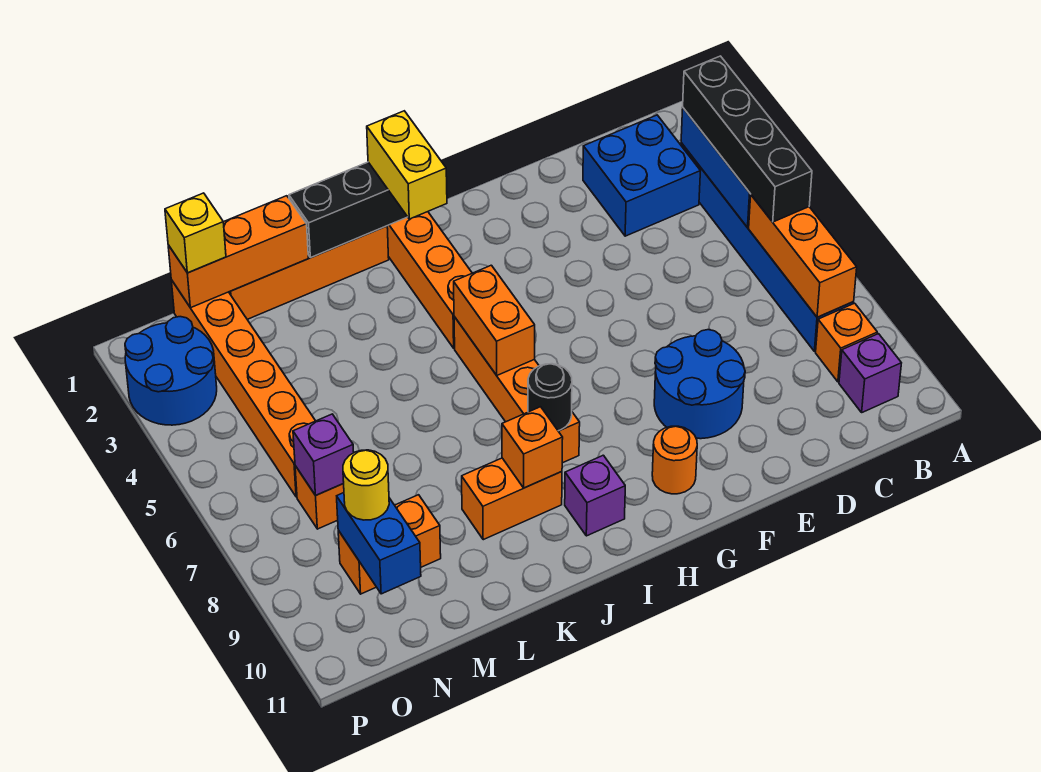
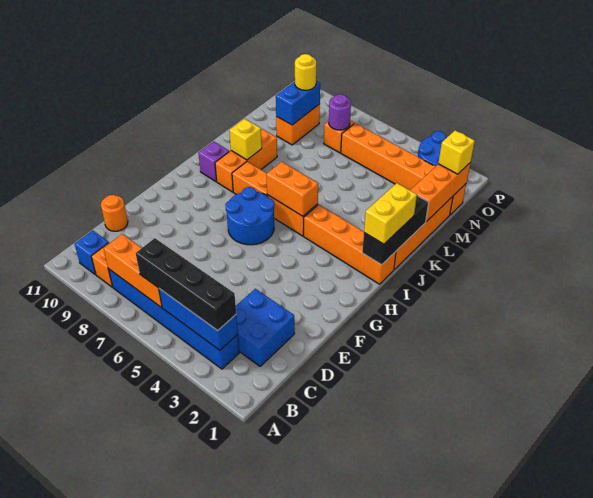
purple 1x1 brick [839,334,901,412] -> blue 1x1 brick [75,230,109,274]
blue 2x2 round brick [654,330,745,439] -> blue 2x2 round brick moved to [225,187,274,245]
orange 1x1 round brick [652,426,697,494] -> orange 1x1 round brick moved to [101,195,128,231]
yellow 1x2 brick [367,111,447,219] -> yellow 1x2 brick turned to [364,183,417,244]
black 1x1 round brick [528,364,572,431] -> none
orange 1x2 brick [462,458,562,540] -> orange 1x3 brick [215,128,277,192]
orange 1x1 brick [502,407,563,488] -> yellow 1x1 brick [229,119,262,160]
purple 1x1 brick [293,414,354,495] -> purple 1x1 round brick [329,94,351,130]
blue 1x2 brick [337,493,421,594] -> blue 1x2 brick turned to [276,81,320,125]

